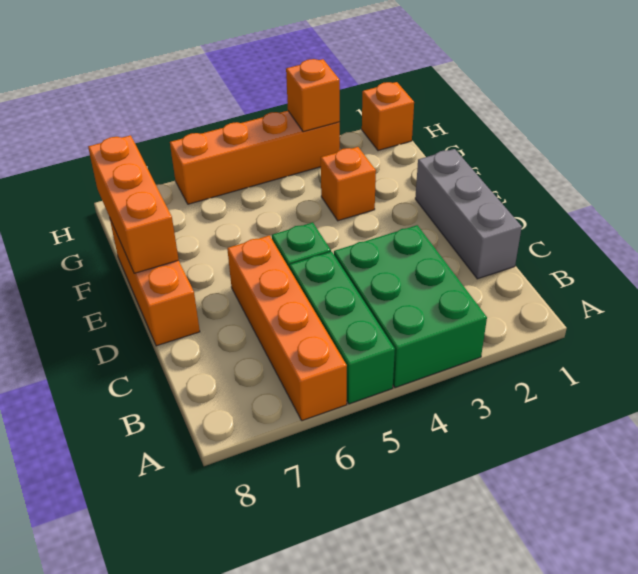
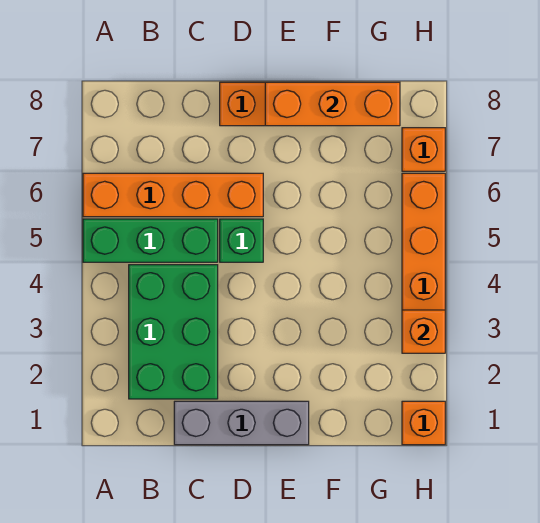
green 2x3 brick [334,225,487,388] -> green 2x3 brick turned to [129,265,218,399]
orange 1x1 brick [321,147,376,221] -> orange 1x1 brick moved to [402,128,445,171]

